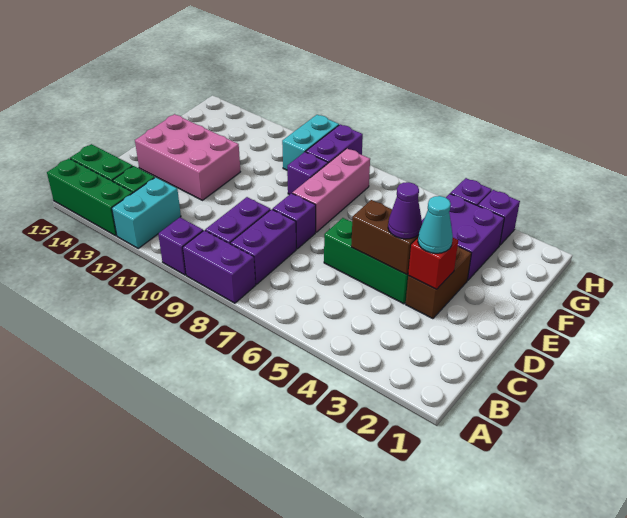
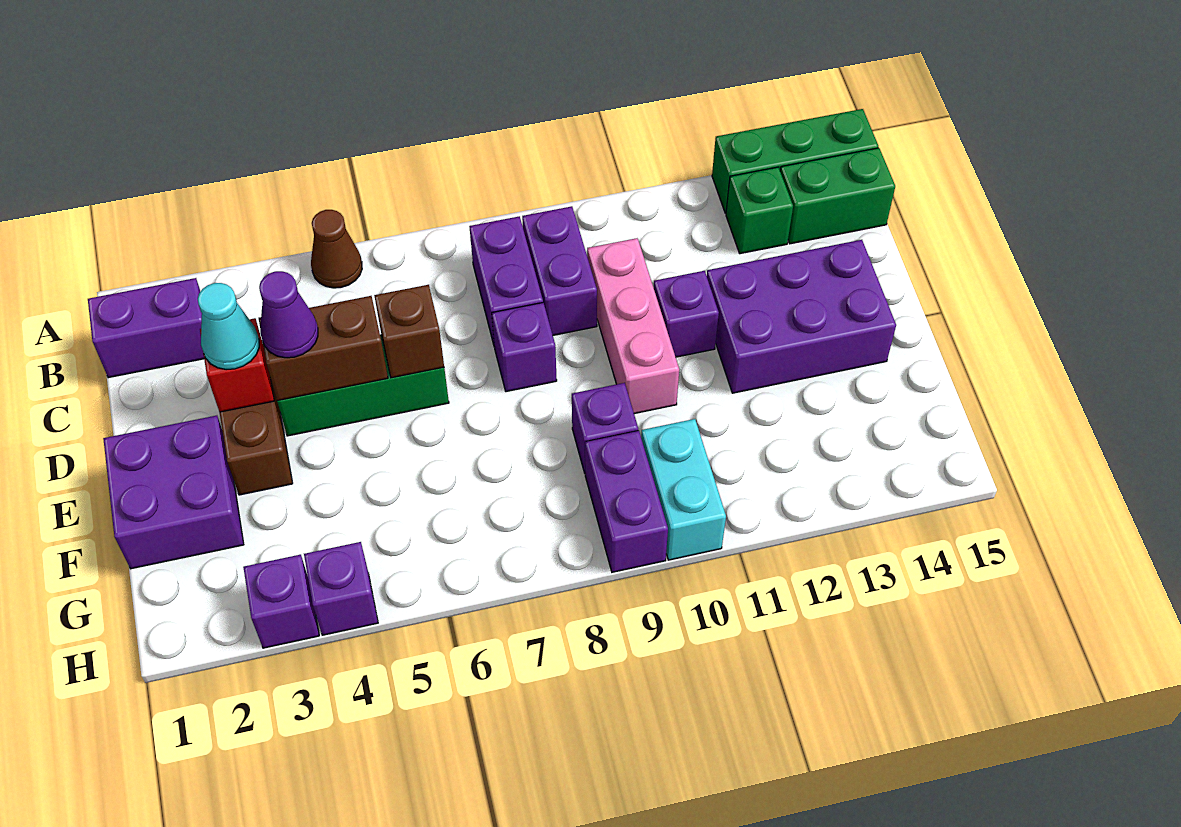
none -> brown 1x1 cone [311,210,362,288]
purple 1x2 brick [183,230,256,303] -> purple 1x2 brick moved to [88,278,204,378]
purple 1x1 brick [158,218,203,275] -> purple 1x1 brick moved to [654,271,719,357]
cyan 1x2 brick [112,177,181,248] -> none
none -> brown 1x1 brick [374,285,444,378]
pink 2x3 brick [135,114,240,200] -> purple 2x3 brick [707,240,896,393]
pink 1x3 brick [292,149,370,232] -> pink 1x3 brick moved to [587,238,679,414]
purple 2x2 brick [422,194,504,281] -> purple 2x2 brick moved to [103,416,244,569]

